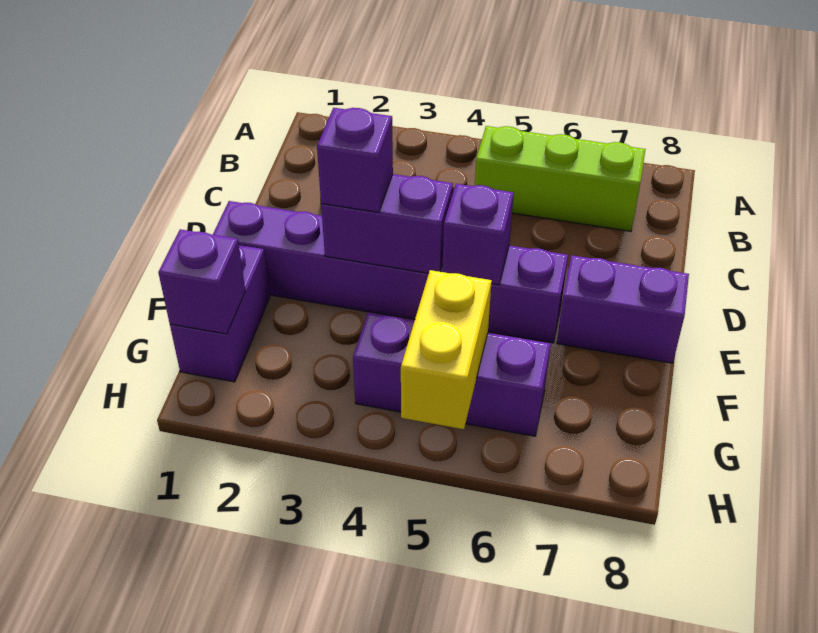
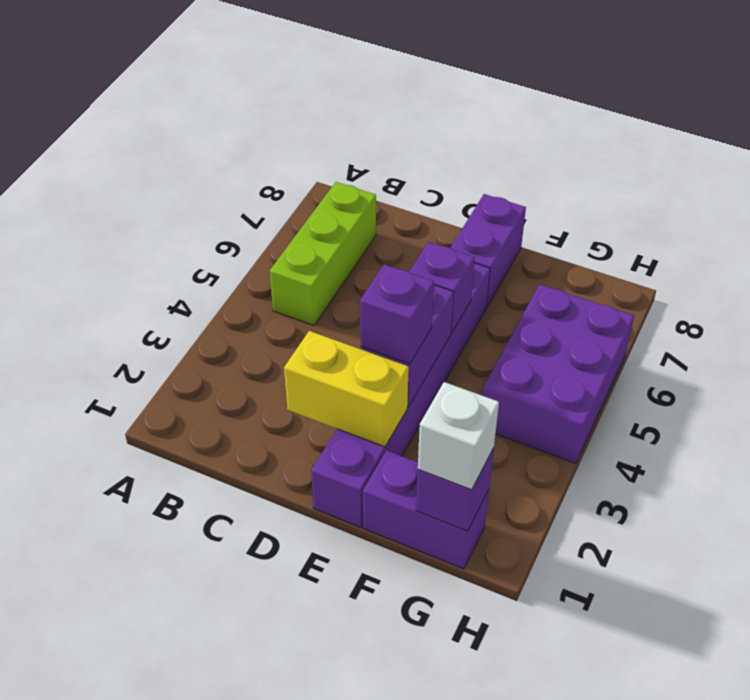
none -> white 1x1 brick [418,382,499,490]
purple 1x3 brick [353,312,551,436] -> purple 2x3 brick [482,284,634,463]
yellow 1x2 brick [401,270,492,429] -> yellow 1x2 brick moved to [284,331,409,447]

